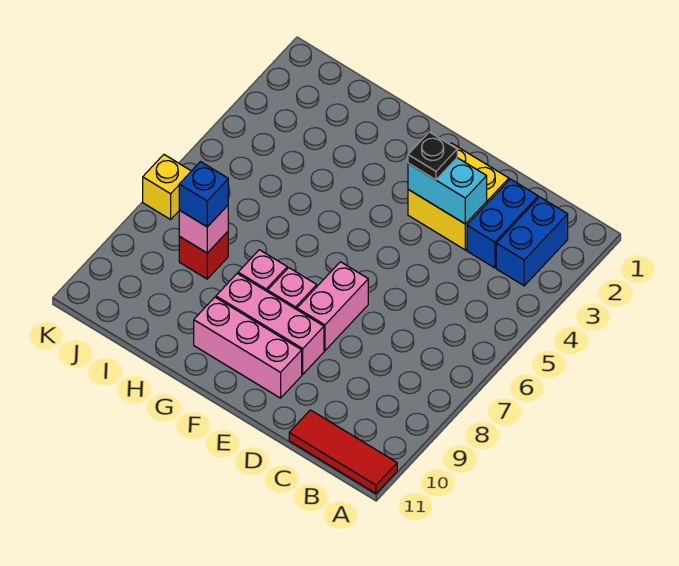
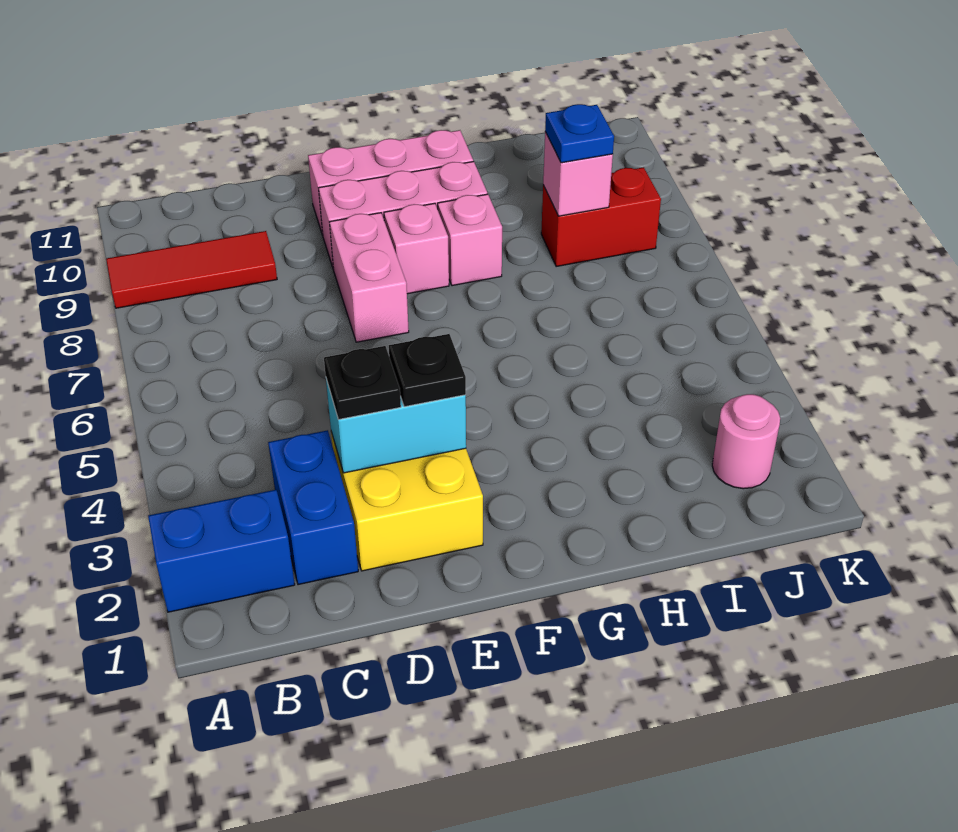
red 1x3 tile [289,410,397,493] -> red 1x3 tile moved to [106,231,277,308]
blue 1x2 brick [496,197,568,286] -> blue 1x2 brick turned to [148,490,295,612]
none -> black 1x1 plate [324,346,401,420]
red 1x1 brick [179,232,228,279] -> red 1x2 brick [541,167,661,266]
blue 1x1 brick [179,162,228,227] -> blue 1x1 plate [545,104,614,163]
none -> pink 1x1 round brick [712,394,780,489]
yellow 1x1 brick [143,155,191,219] -> none

